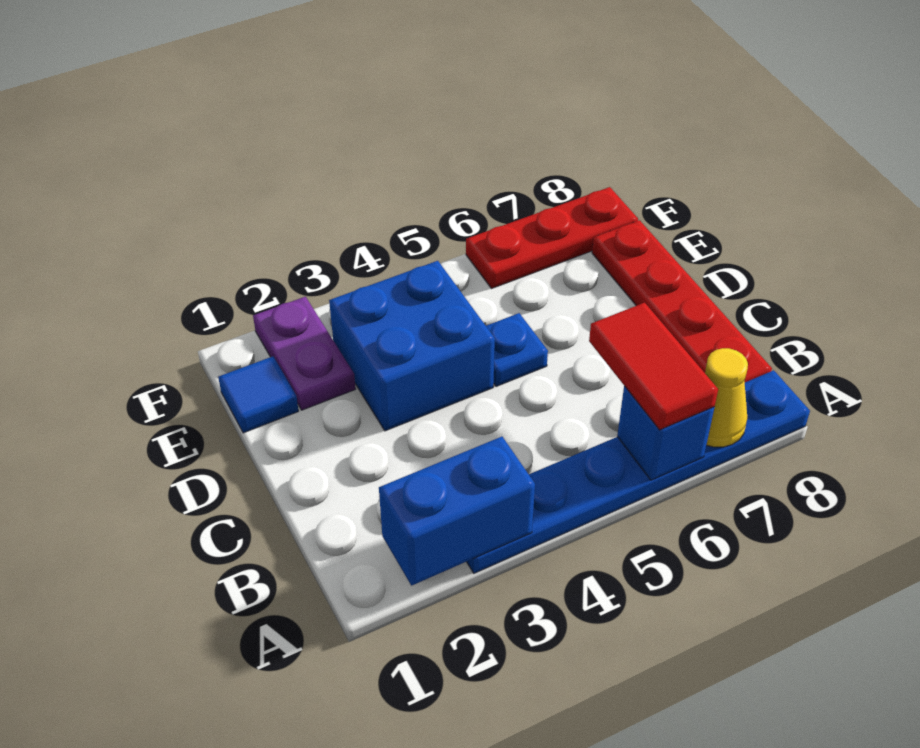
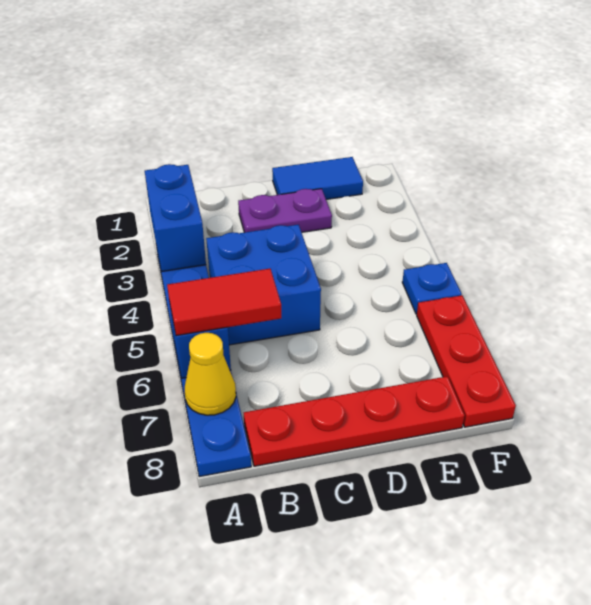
blue 2x2 brick [329,261,495,431] -> blue 2x2 brick moved to [206,225,321,345]
blue 1x1 plate [486,313,548,386] -> blue 1x1 plate moved to [402,263,462,314]
blue 1x1 tile [218,356,299,433] -> blue 1x2 tile [272,157,363,200]
purple 1x2 plate [253,297,355,410] -> purple 1x2 plate moved to [238,189,332,232]

